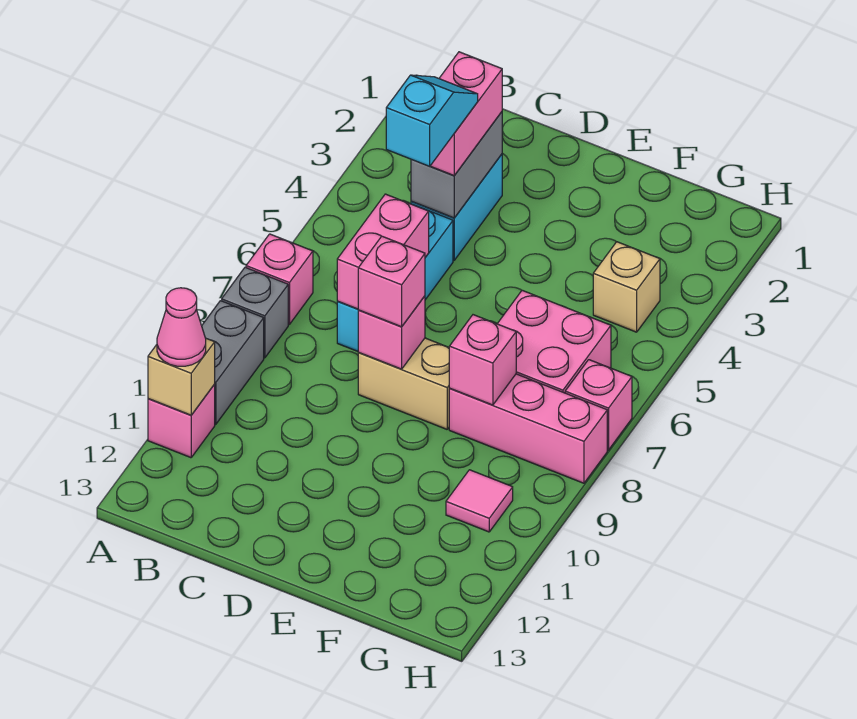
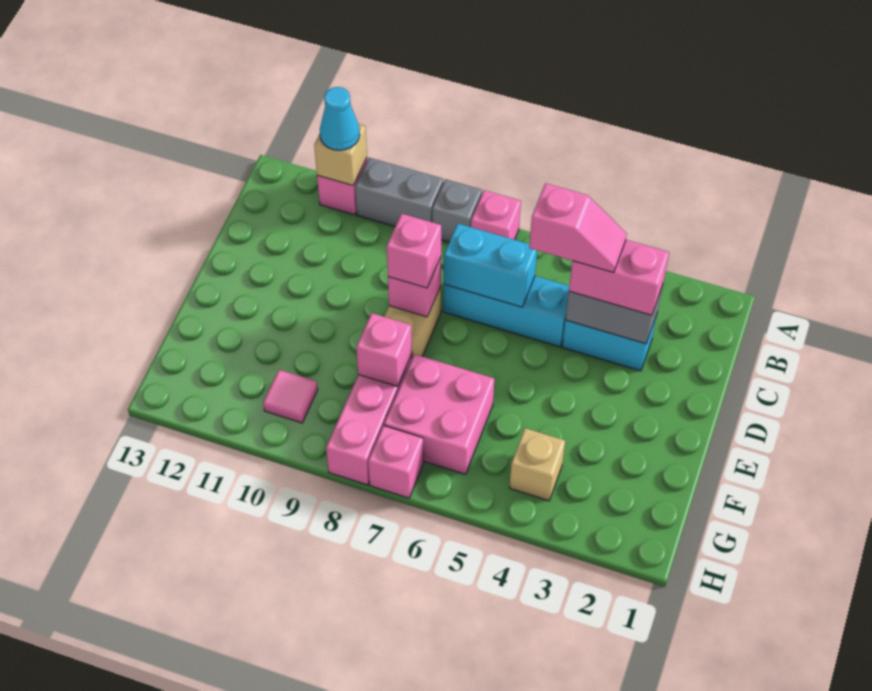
pink 1x1 cone [157,288,206,366] -> cyan 1x1 cone [320,87,360,150]
cyan 1x2 slope [386,75,478,166] -> pink 1x2 slope [529,183,627,273]
pink 1x2 brick [337,194,429,309] -> cyan 1x2 brick [444,224,537,307]

